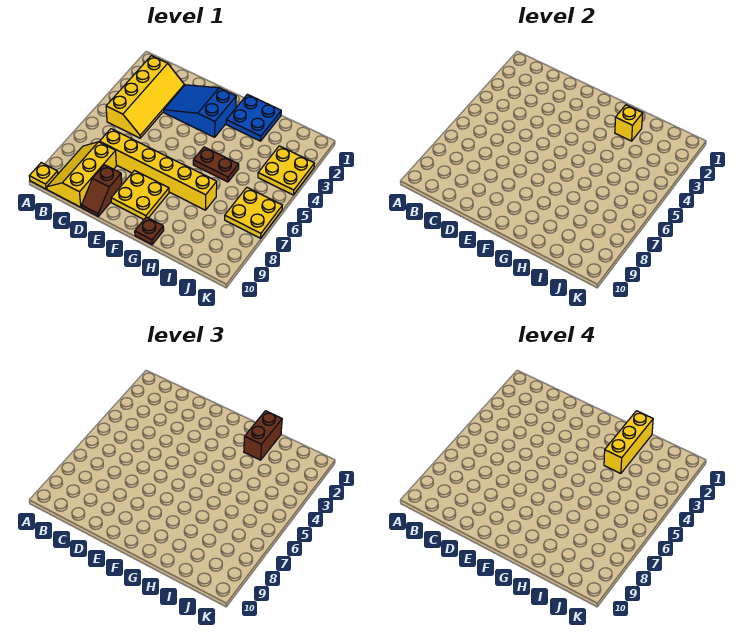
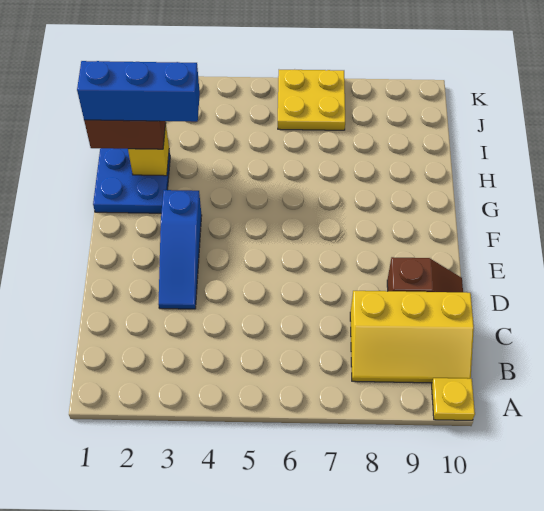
yellow 2x4 slope [106,56,184,138] -> none
yellow 1x6 brick [100,129,217,210] -> none
blue 2x3 slope [164,85,236,137] -> blue 1x3 slope [159,190,202,309]
yellow 2x2 plate [111,171,169,219] -> none
brown 1x2 plate [193,147,239,182] -> none
brown 1x1 plate [135,217,164,245] -> none
yellow 1x3 brick [604,411,653,474] -> blue 1x3 brick [77,61,200,122]
yellow 2x2 plate [258,146,314,195] -> none

